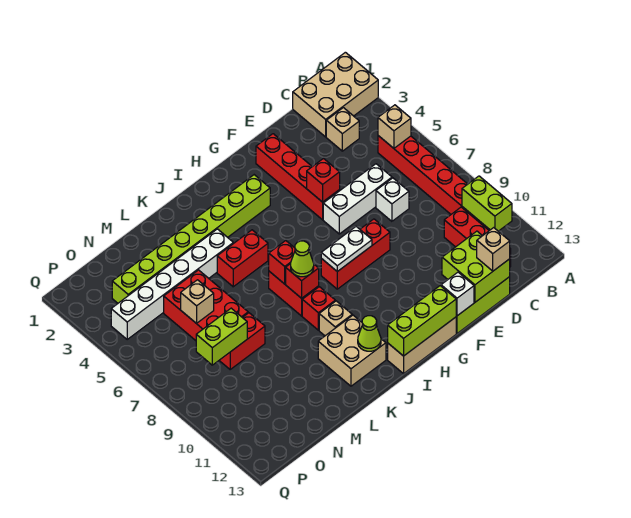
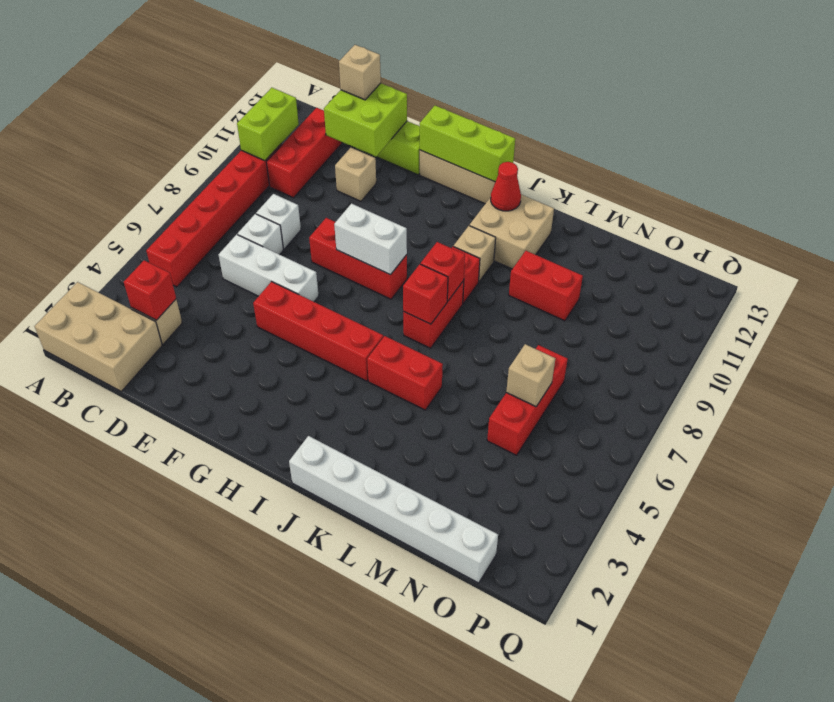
tan 1x1 brick [378,105,411,148] -> tan 1x1 brick moved to [335,148,376,201]
red 1x4 brick [256,134,340,220] -> red 1x4 brick turned to [253,282,383,381]
red 1x1 brick [307,159,340,202] -> red 1x1 brick moved to [124,260,176,320]
white 1x1 brick [441,272,474,316] -> white 1x1 brick moved to [256,194,301,249]
white 1x2 plate [321,227,372,272] -> white 1x2 brick [334,204,407,275]
lime 1x8 brick [112,175,270,303] -> none
lime 1x1 cone [291,241,314,277] -> none
lime 1x1 cone [358,316,381,351] -> red 1x1 cone [491,162,521,211]
white 1x6 brick [111,229,233,339] -> white 1x6 brick moved to [289,436,498,583]
red 2x3 brick [164,270,248,341] -> red 1x3 brick [487,345,568,455]
red 1x2 brick [219,313,265,369] -> red 1x2 brick moved to [509,251,583,321]
lime 1x2 brick [196,308,247,365] -> none

